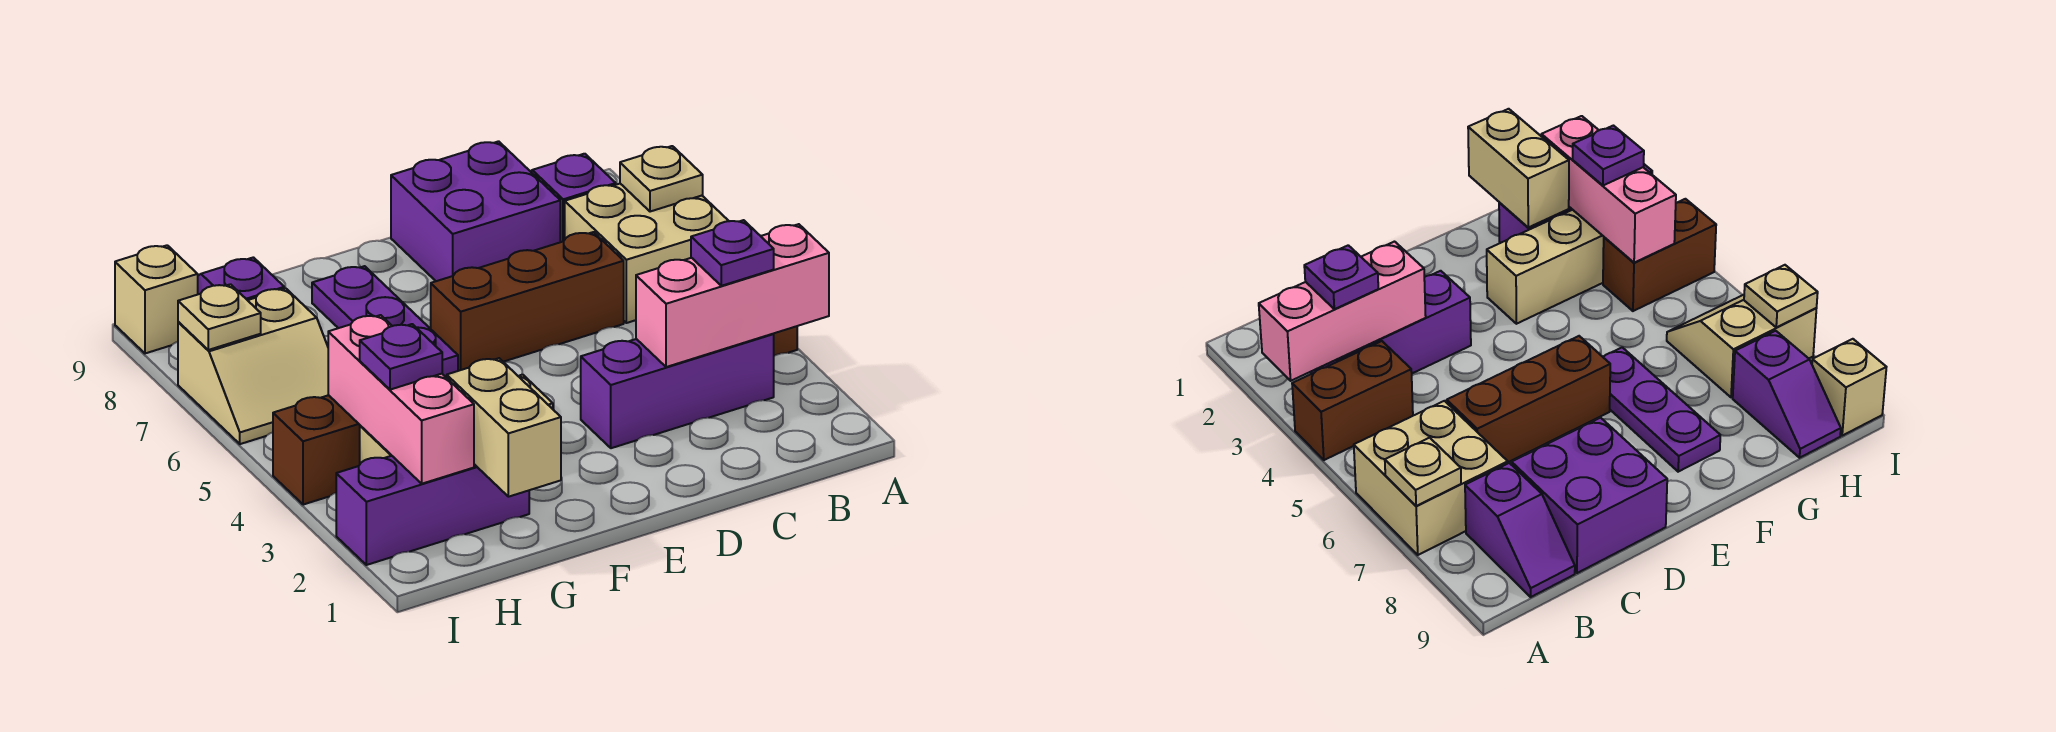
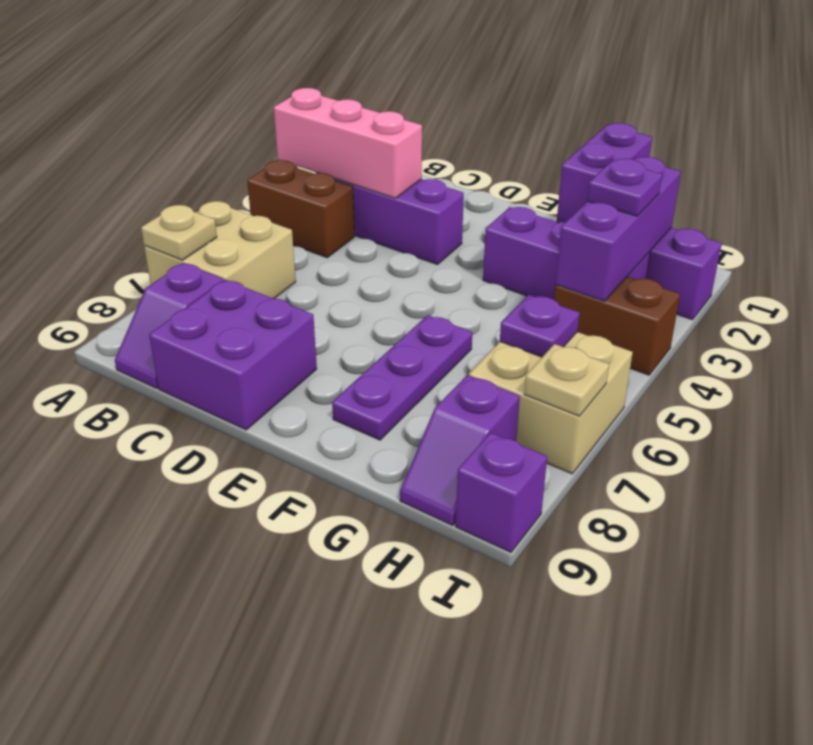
purple 1x1 plate [691,220,774,286] -> purple 1x1 plate moved to [500,295,580,357]
brown 1x3 brick [431,232,624,371] -> none
tan 1x3 brick [1487,210,1604,324] -> purple 1x3 brick [483,207,650,300]
tan 1x2 brick [447,358,561,497] -> purple 1x2 brick [557,123,652,222]
pink 1x3 brick [328,315,474,484] -> purple 1x3 brick [555,157,681,301]
tan 2x2 slope [178,288,328,444] -> tan 2x2 brick [469,332,633,474]
tan 1x1 brick [115,245,198,353] -> purple 1x1 brick [456,433,547,552]

